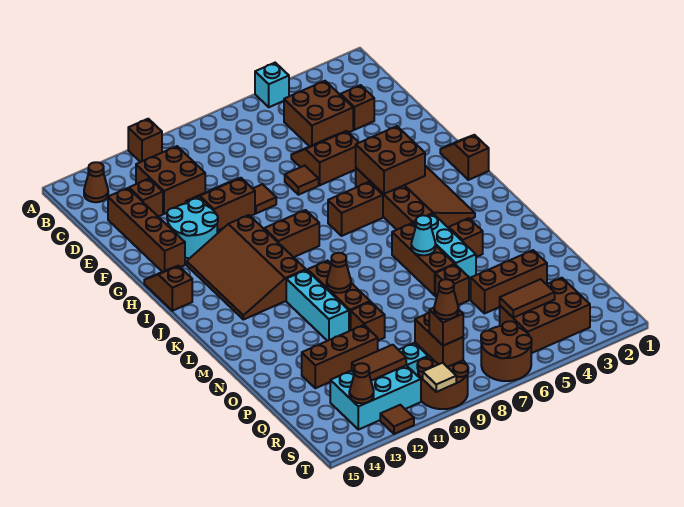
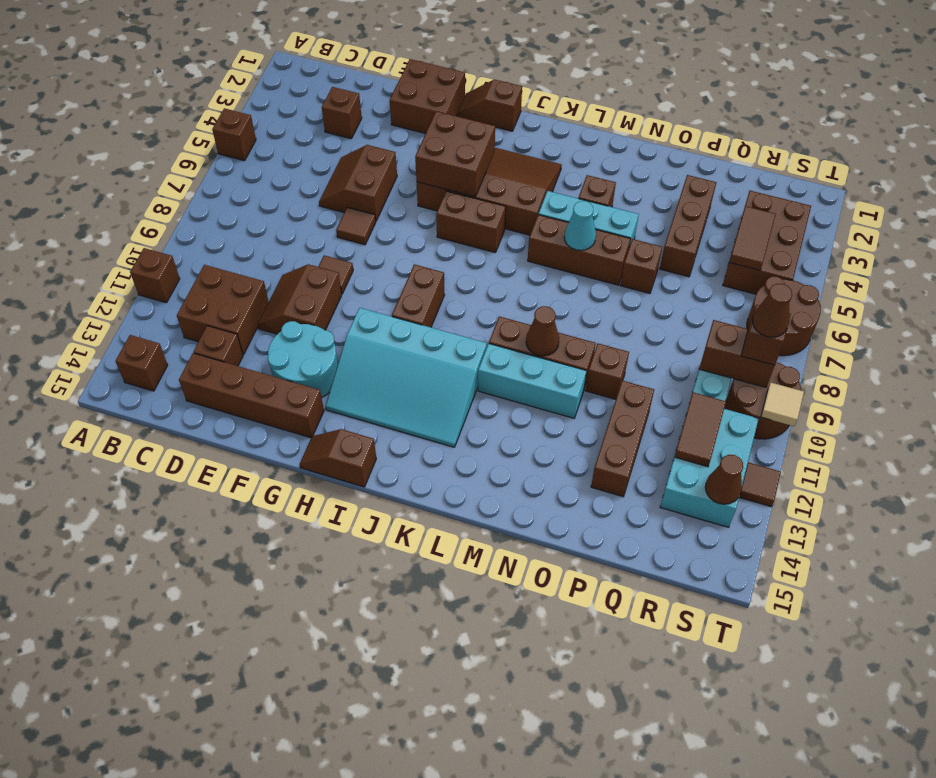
cyan 1x1 brick [255,63,289,107] -> brown 1x1 brick [212,108,256,161]
brown 1x1 cone [84,162,108,202] -> brown 1x1 brick [115,335,168,391]
brown 2x2 brick [284,81,353,146] -> brown 2x2 brick moved to [390,59,465,133]
brown 3x4 slope [187,215,306,320] -> cyan 3x4 slope [326,308,487,447]
brown 1x2 brick [328,182,383,236] -> brown 1x2 brick turned to [436,191,506,253]

